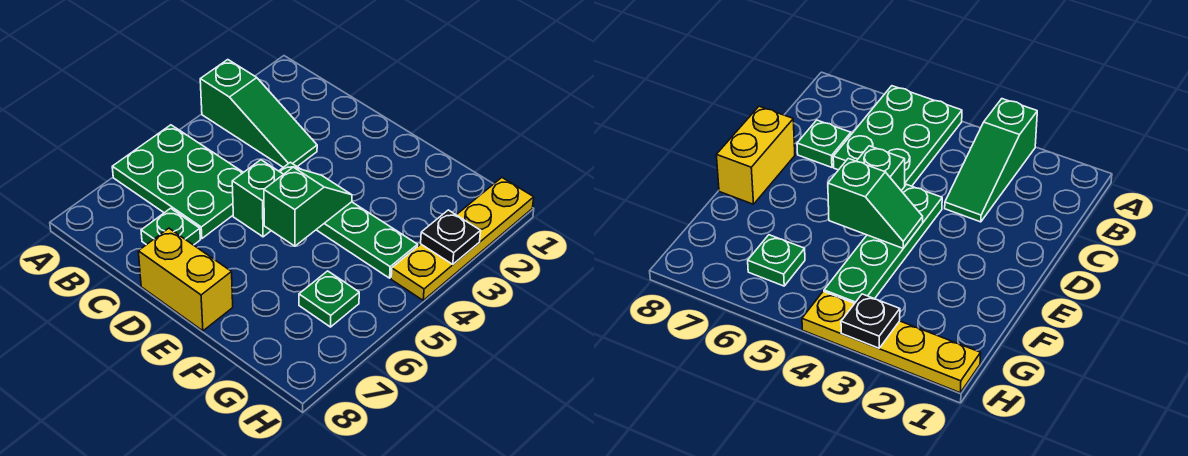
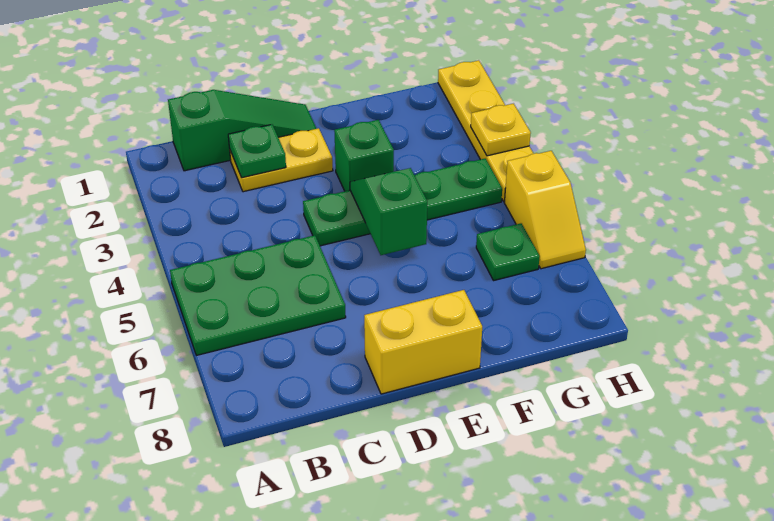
green 1x3 slope [200,60,317,167] -> green 1x3 slope moved to [168,90,317,171]
none -> yellow 1x2 plate [230,128,333,192]
green 1x1 plate [141,208,200,245] -> green 1x1 plate moved to [228,124,286,178]
green 1x1 brick [232,160,283,237] -> green 1x1 brick moved to [334,120,394,191]
black 1x1 plate [421,210,481,264] -> yellow 1x1 plate [471,104,531,156]
none -> yellow 1x2 slope [504,151,586,269]

